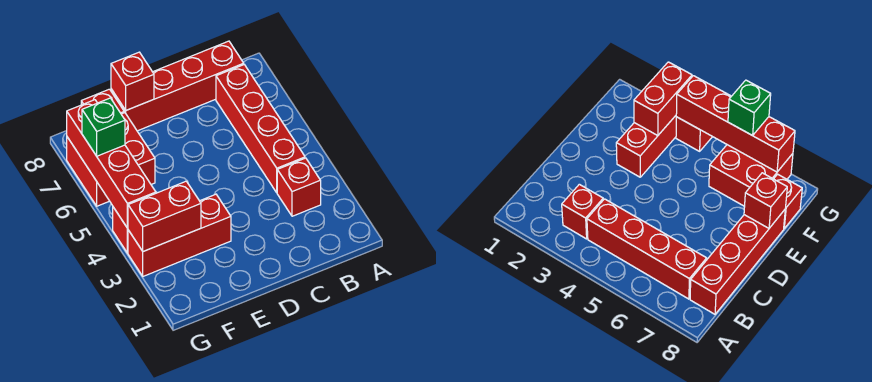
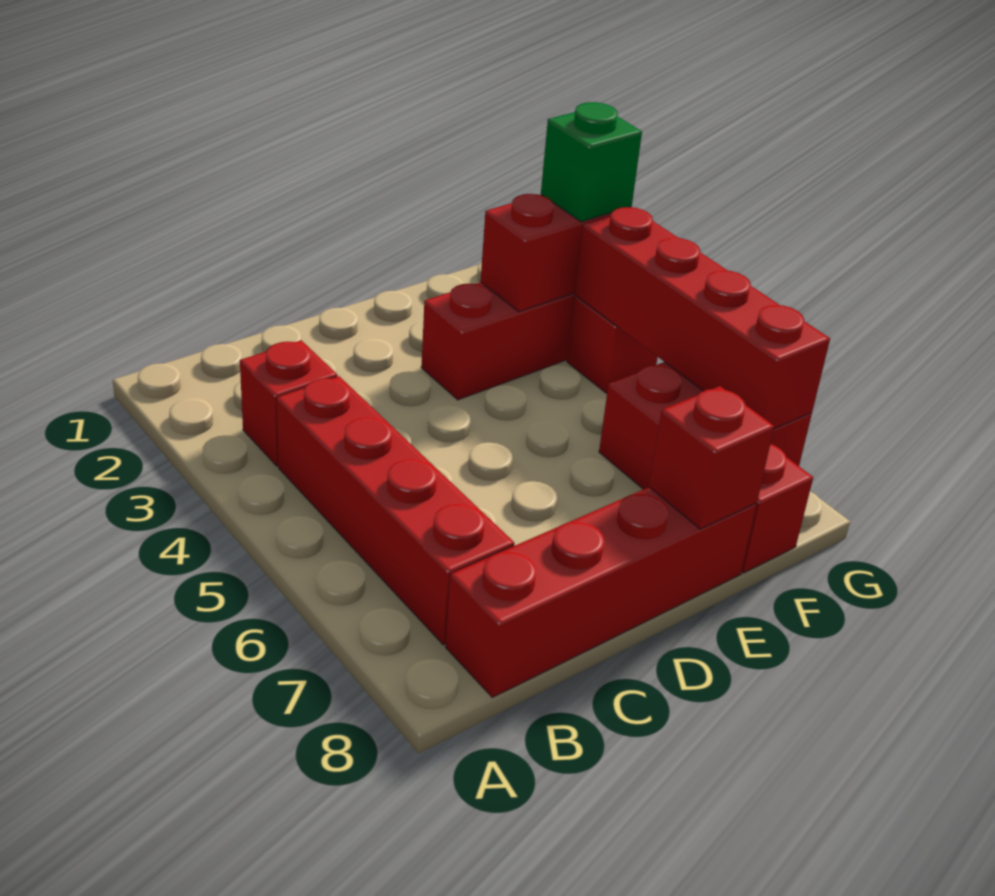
green 1x1 brick [82,98,125,156] -> green 1x1 brick moved to [541,102,642,222]

